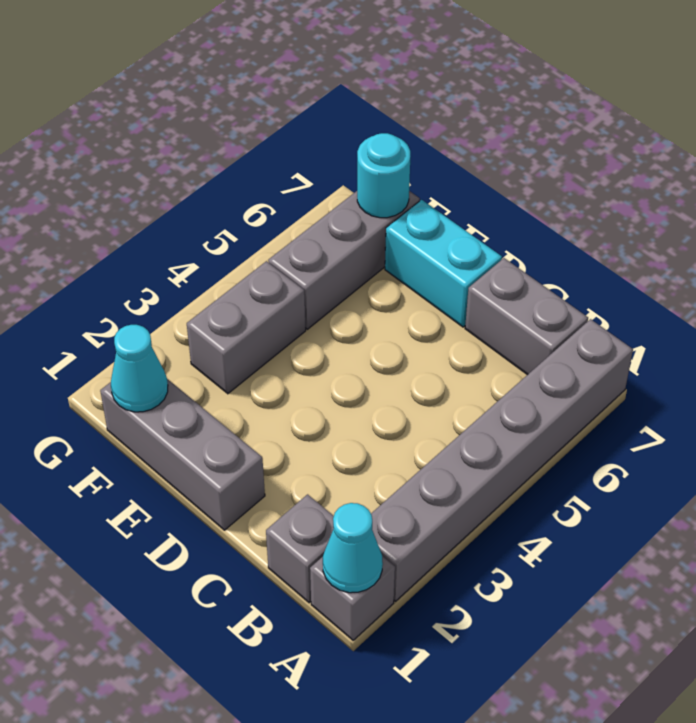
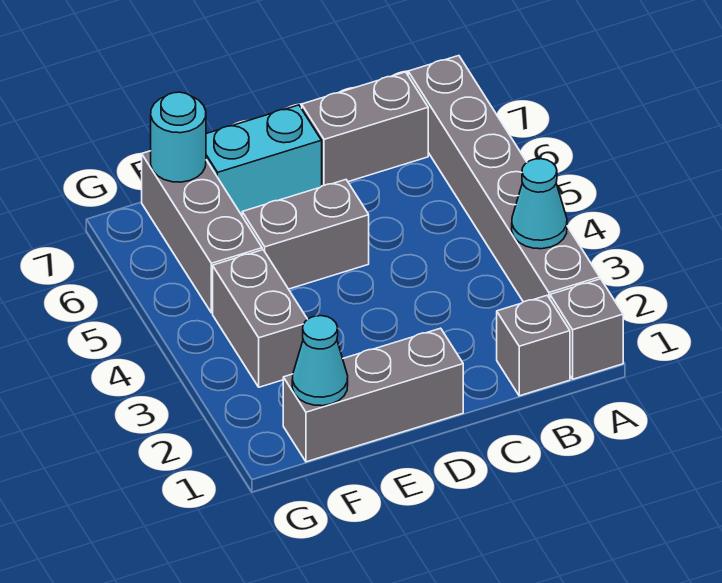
cyan 1x1 cone [323,503,383,593] -> cyan 1x1 cone moved to [512,159,567,249]
none -> grey 1x2 brick [242,180,369,289]

